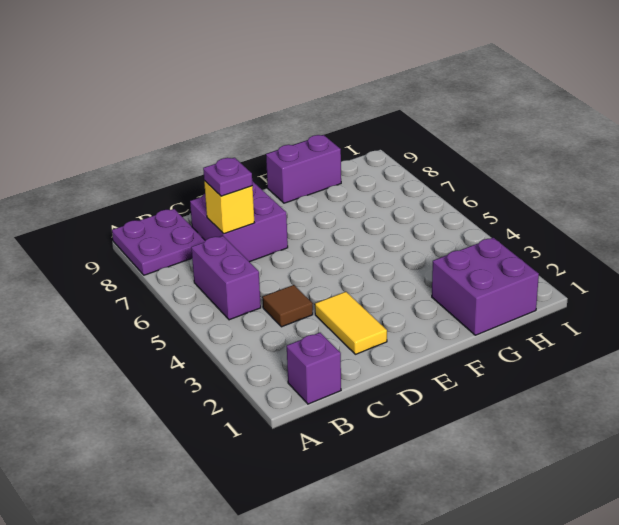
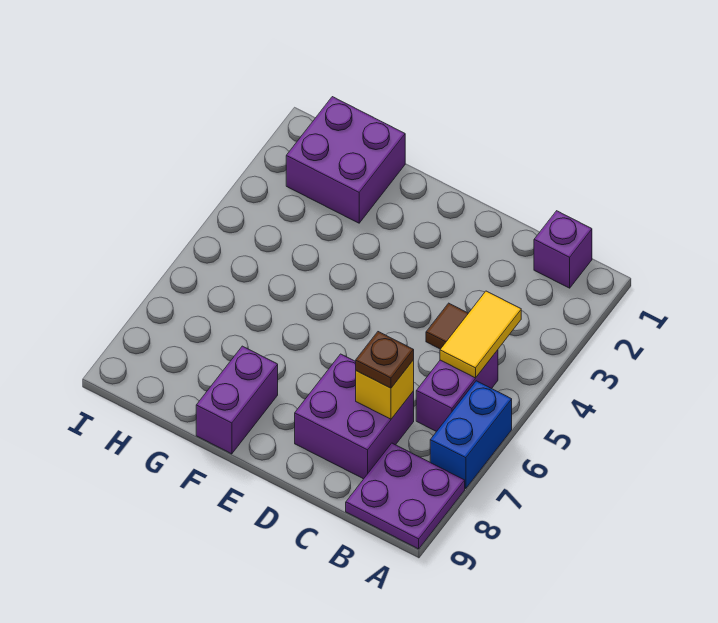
none -> blue 1x2 brick [430,381,512,489]
purple 1x1 plate [203,158,253,196] -> brown 1x1 plate [356,332,414,388]
yellow 1x2 tile [315,292,387,354] -> yellow 1x2 tile moved to [440,291,521,378]
purple 1x2 brick [266,135,341,203] -> purple 1x2 brick turned to [196,346,278,454]

